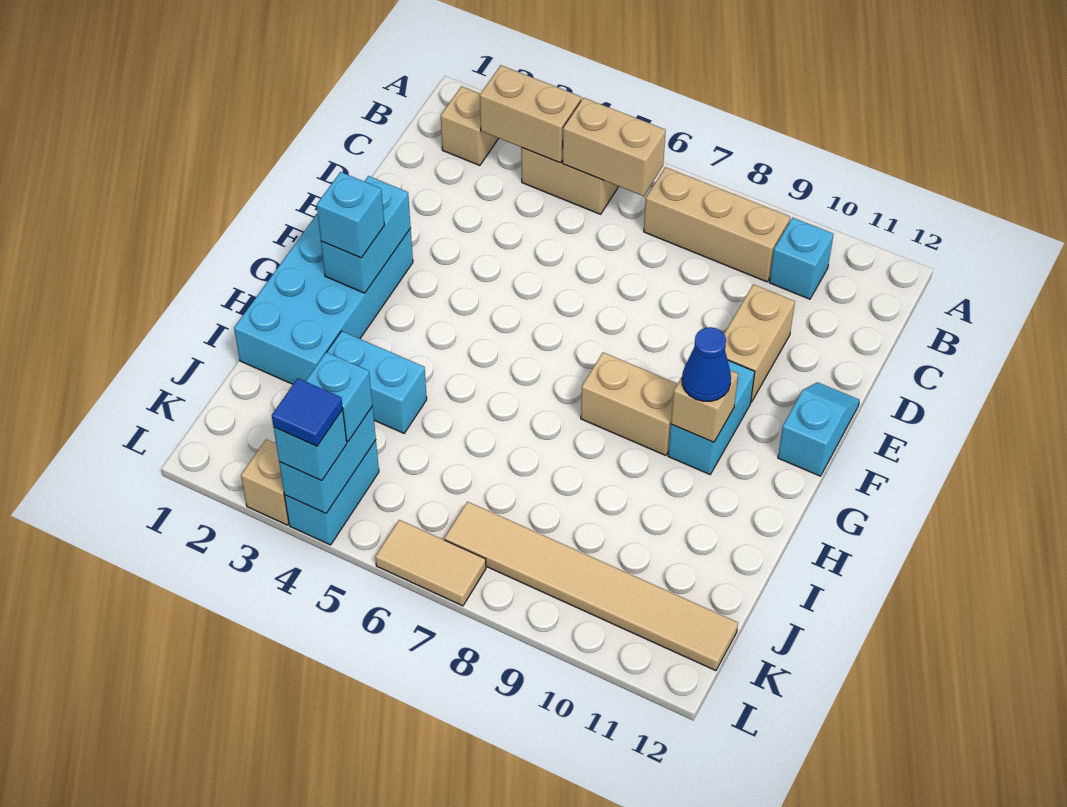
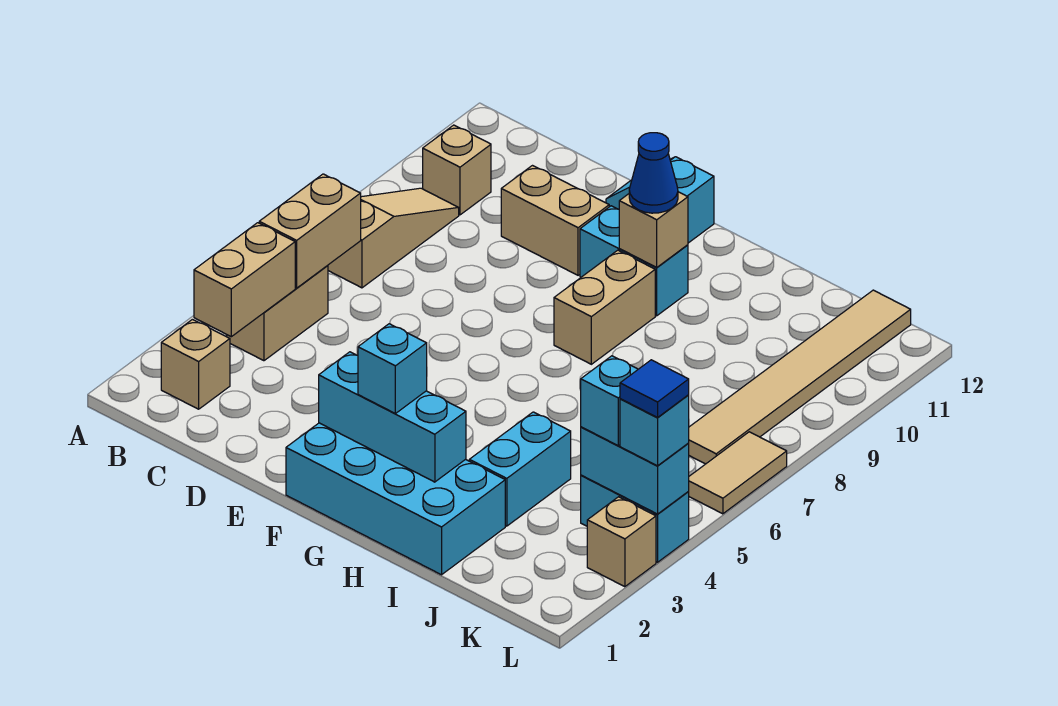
tan 1x3 brick [644,167,790,282] -> tan 1x3 slope [328,188,459,288]
cyan 1x1 brick [769,218,833,299] -> tan 1x1 brick [423,125,491,215]
cyan 1x2 brick [321,176,411,293] -> cyan 1x3 brick [319,352,466,482]

